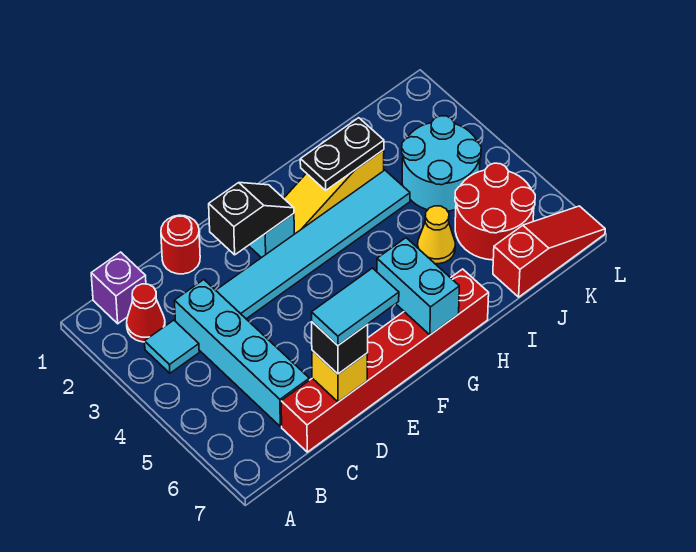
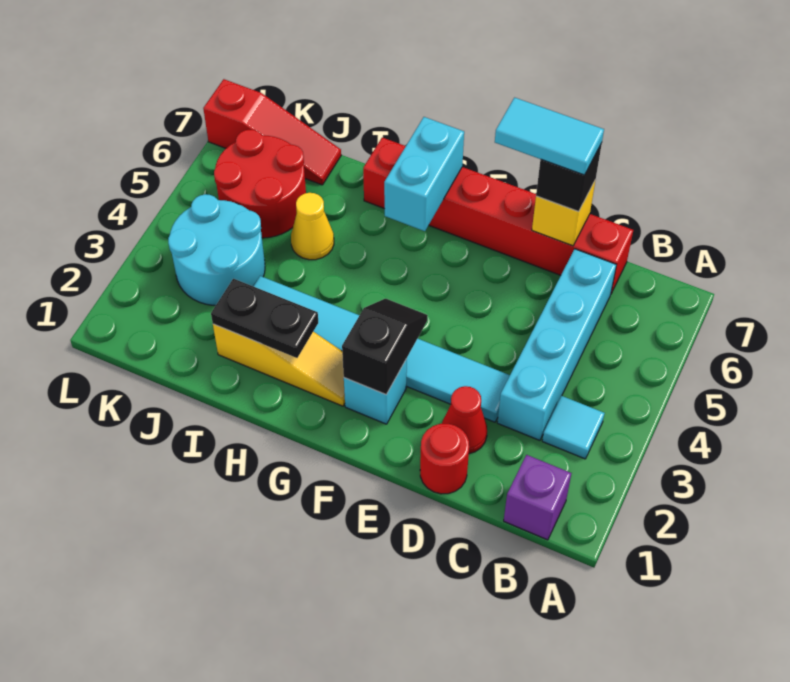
red 1x1 cone [127,284,165,342] -> red 1x1 cone moved to [442,386,487,454]
black 1x2 slope [209,183,294,255] -> black 1x2 slope turned to [342,299,428,394]
red 1x3 slope [493,206,605,297] -> red 1x3 slope turned to [203,79,341,185]

